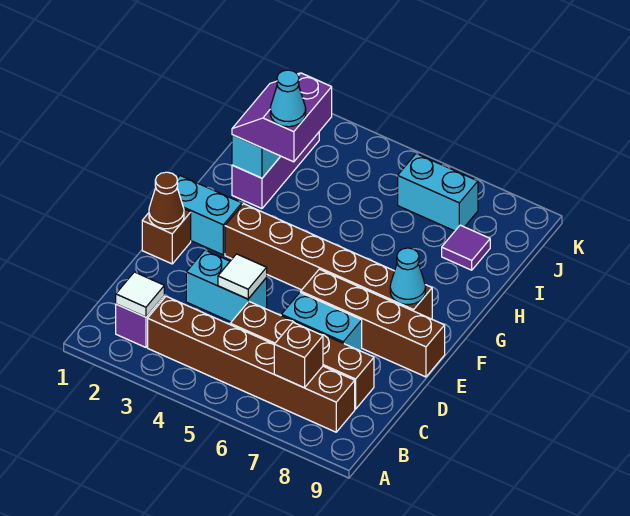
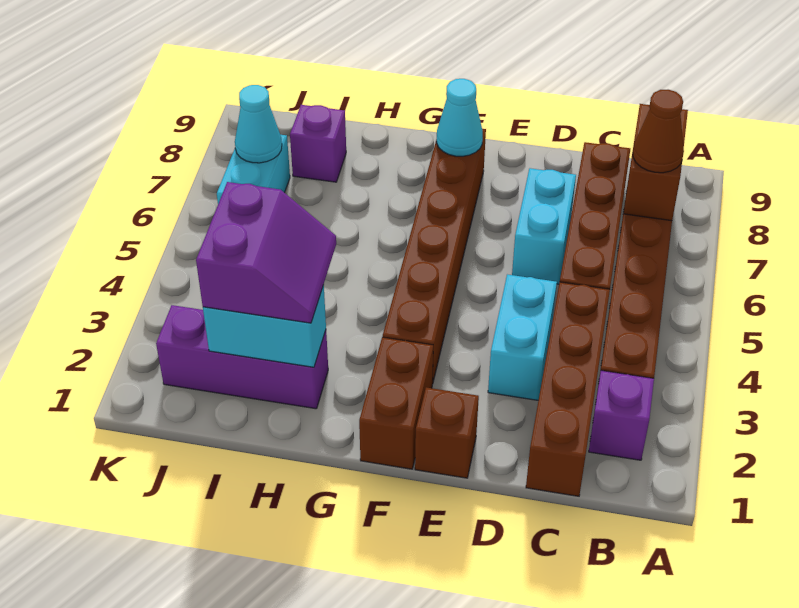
white 1x1 tile [116,272,164,317] -> none
brown 1x1 brick [274,322,323,388] -> brown 1x2 brick [624,104,688,221]
white 1x1 tile [218,254,267,299] -> none
brown 1x1 cone [149,172,184,229] -> brown 1x1 cone moved to [633,90,684,173]
brown 1x4 brick [301,269,445,377] -> brown 1x4 brick moved to [526,282,610,496]
cyan 1x2 brick [177,176,242,255] -> brown 1x2 brick [359,337,433,469]
purple 2x2 slope [232,73,332,162] -> purple 2x2 slope turned to [196,182,336,323]
cyan 1x1 cone [270,70,306,127] -> cyan 1x1 cone moved to [235,85,282,163]
purple 1x1 tile [442,225,490,270] -> purple 1x1 brick [290,105,346,182]

